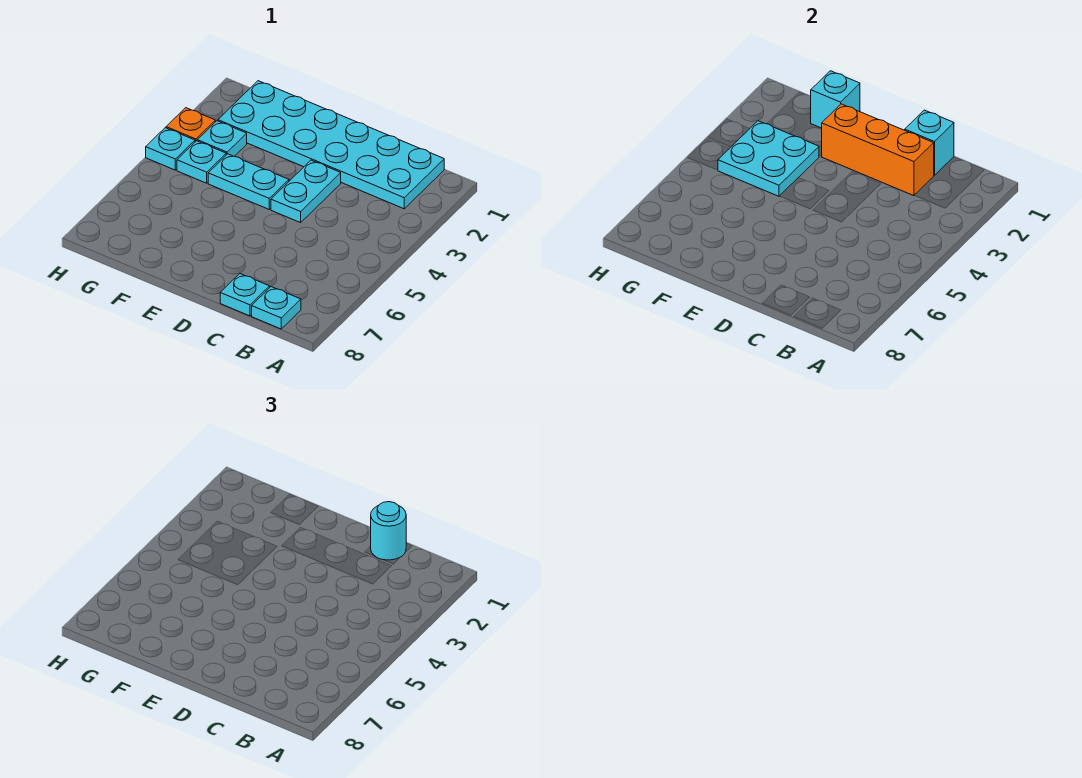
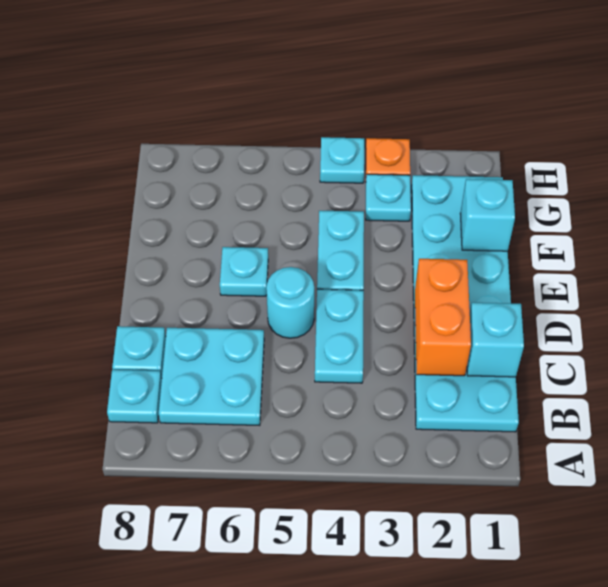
cyan 1x1 round brick [371,502,406,560] -> cyan 1x1 round brick moved to [266,267,314,338]
orange 1x3 brick [821,104,934,196] -> orange 1x2 brick [415,259,471,376]
cyan 1x2 plate [271,160,341,223] -> cyan 1x2 plate turned to [315,289,364,383]
cyan 2x2 plate [718,121,819,196] -> cyan 2x2 plate moved to [159,328,264,426]
cyan 1x1 plate [177,141,226,183] -> cyan 1x1 plate moved to [220,247,268,296]

